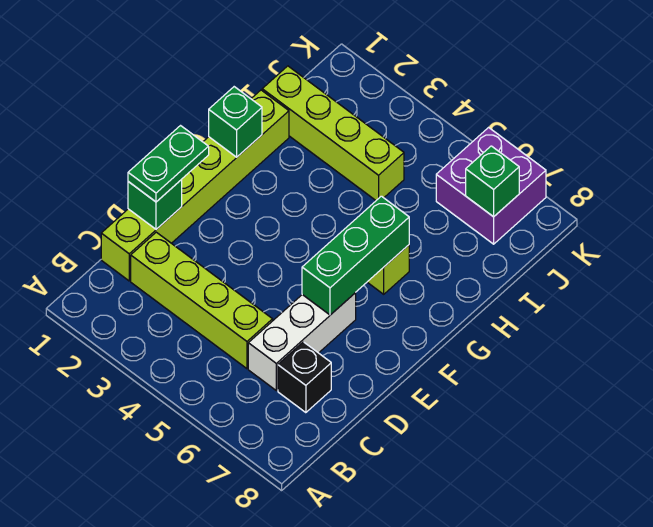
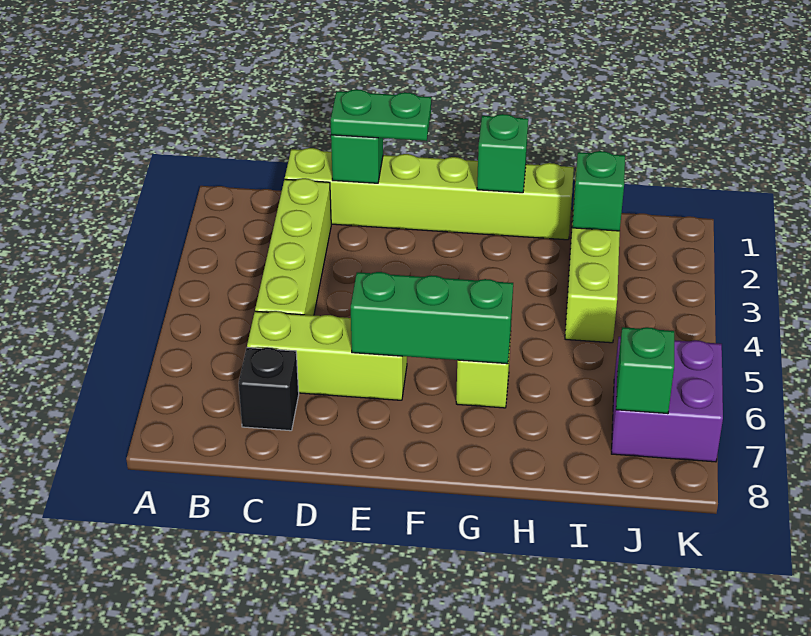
white 1x3 brick [248,293,356,391] -> lime 1x3 brick [247,311,407,400]
none -> green 1x1 brick [572,151,625,231]

